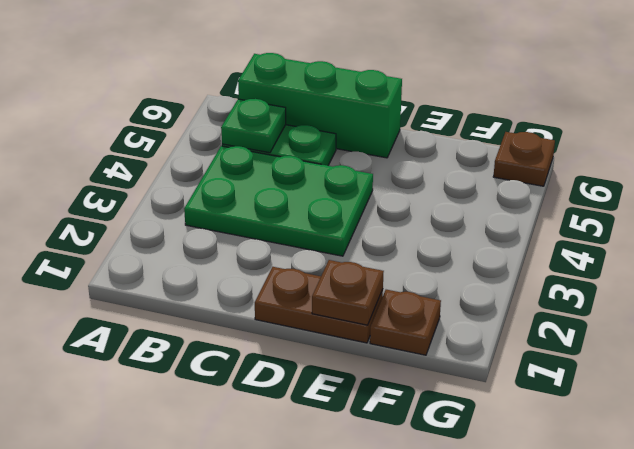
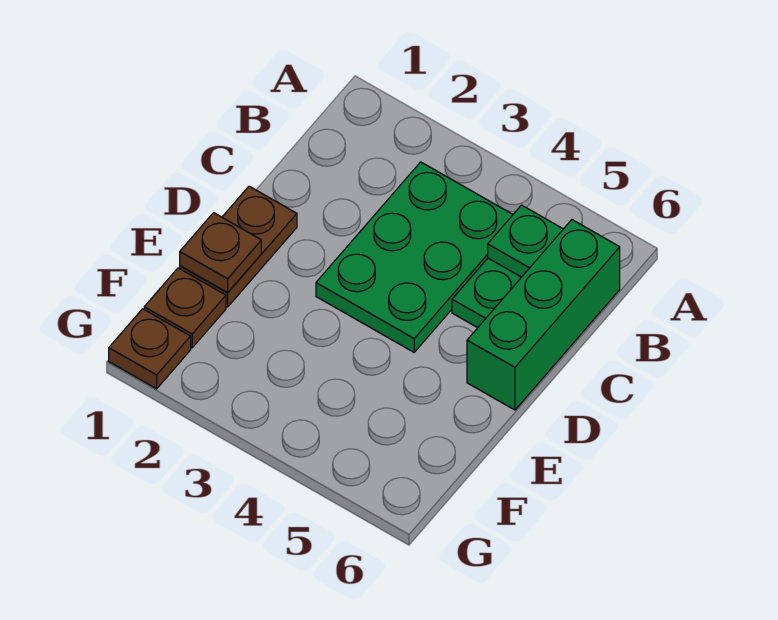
brown 1x1 plate [493,132,555,186] -> brown 1x1 plate moved to [109,309,191,389]

